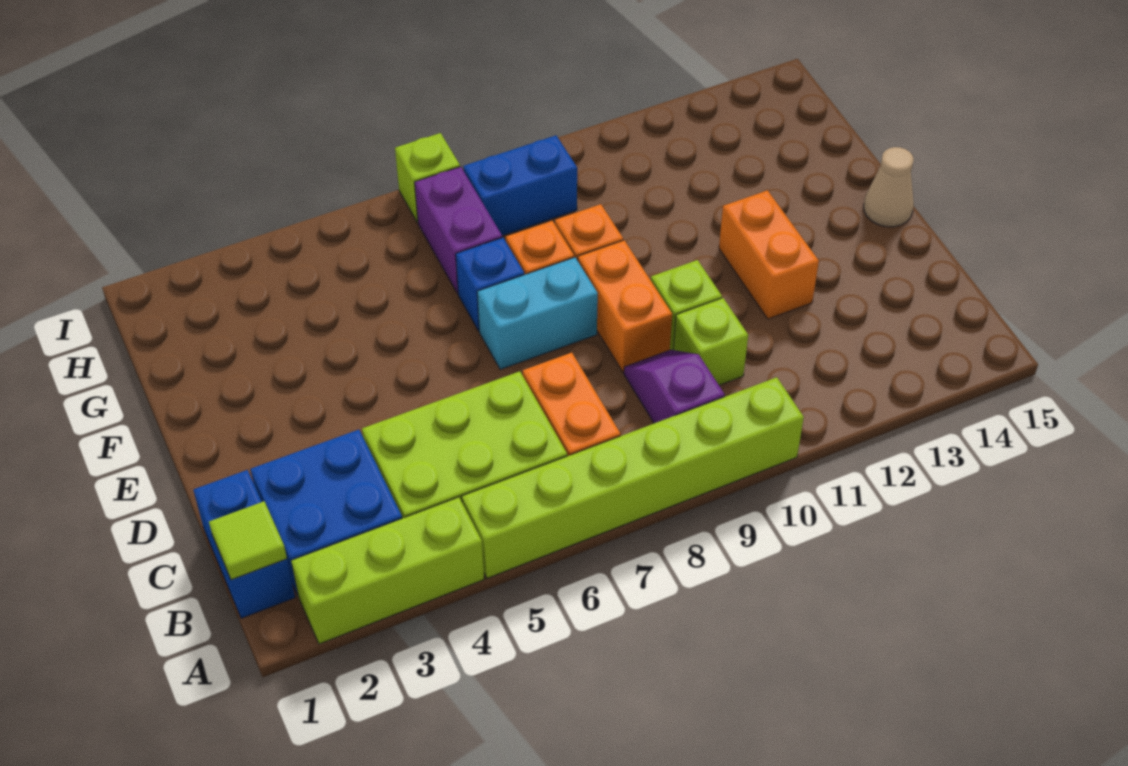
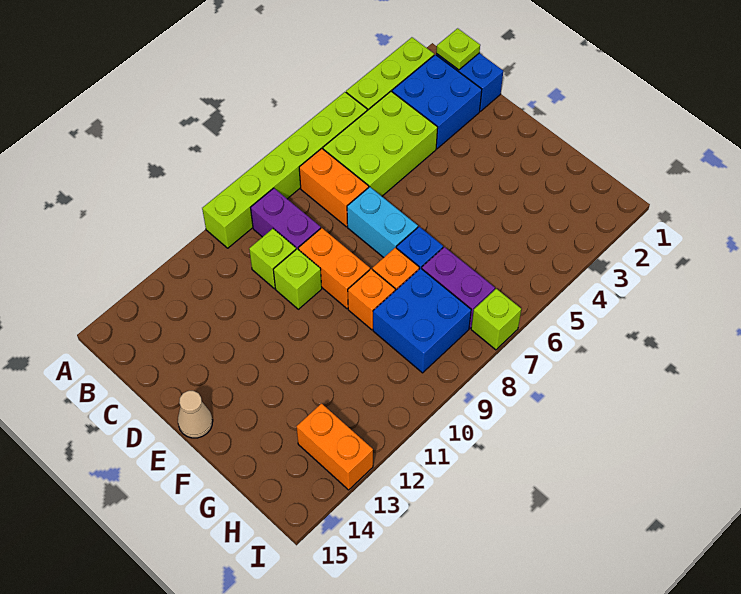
lime 1x1 tile [209,501,287,580] -> lime 1x1 plate [436,28,480,70]
purple 1x2 slope [624,350,725,423] -> purple 1x2 brick [251,188,321,249]
orange 1x2 brick [719,190,819,319] -> orange 1x2 brick moved to [296,403,373,490]
cyan 1x2 brick [477,257,598,369] -> cyan 1x2 brick turned to [347,187,418,258]
blue 1x2 brick [463,136,577,236] -> blue 2x2 brick [373,268,471,373]

